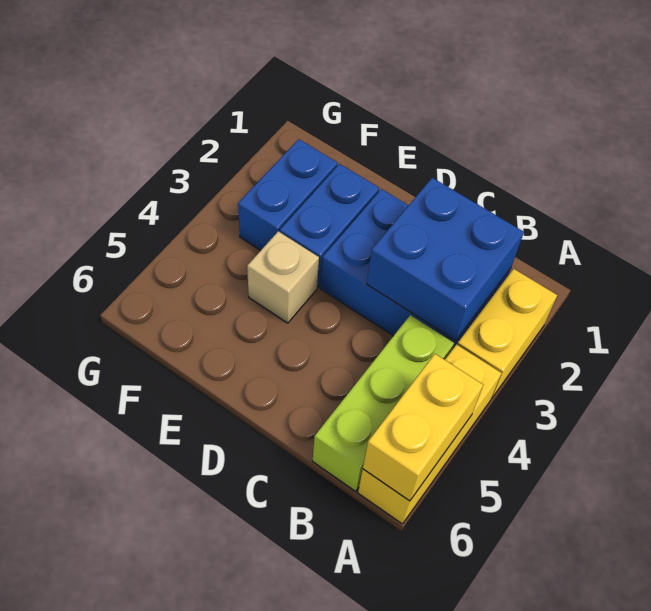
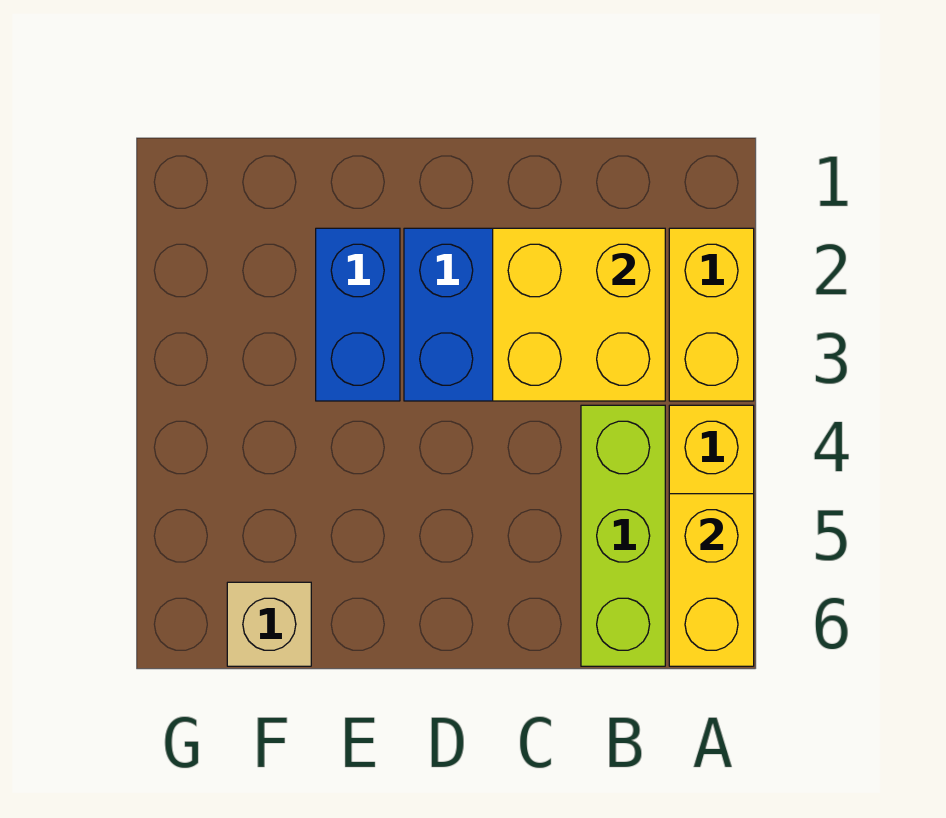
blue 2x2 brick [367,178,524,341] -> yellow 2x2 brick [493,228,665,401]
tan 1x1 brick [247,231,319,323] -> tan 1x1 brick moved to [227,582,311,666]
blue 1x2 brick [238,139,337,250] -> none

